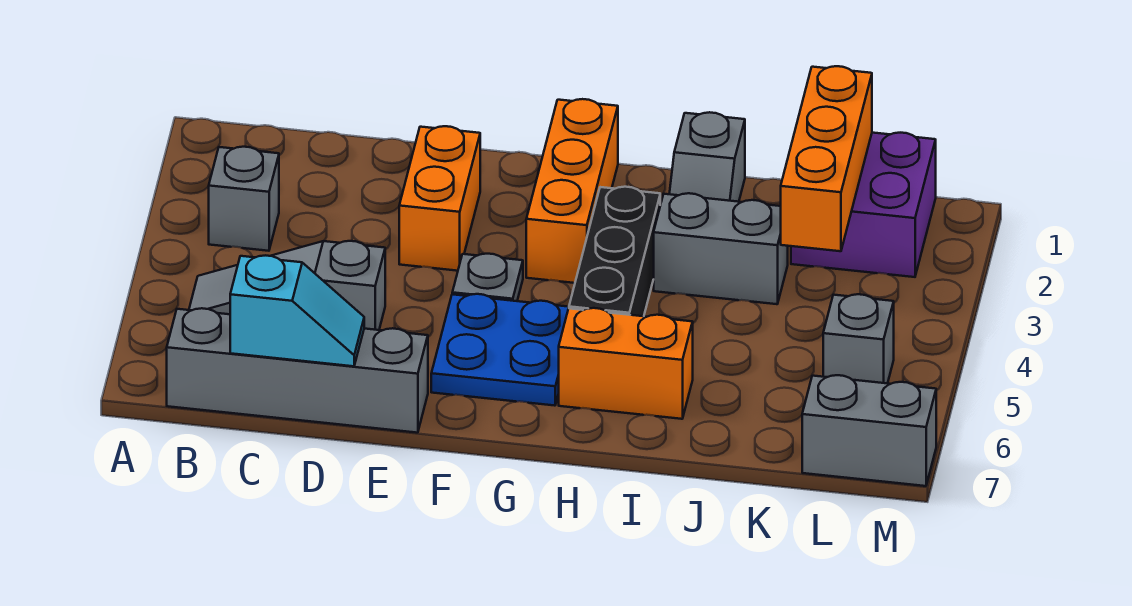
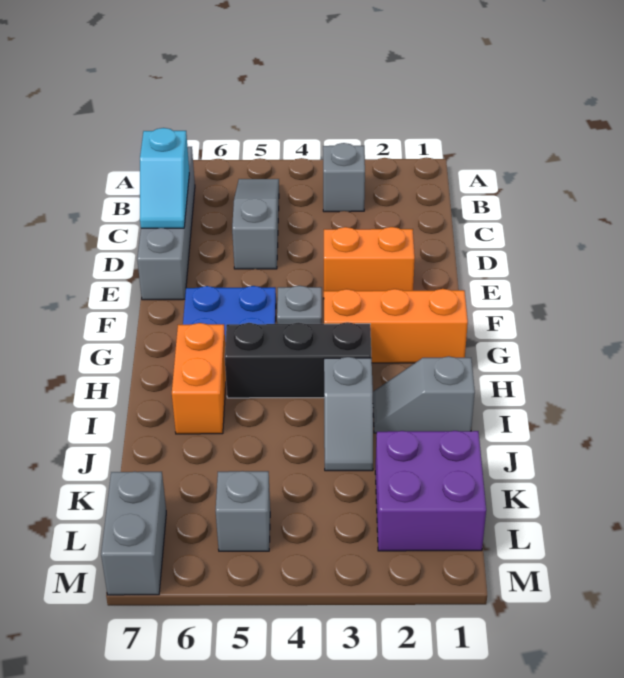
grey 1x2 brick [654,193,788,304] -> grey 1x2 slope [324,357,373,471]
orange 1x3 brick [781,66,872,251] -> none

